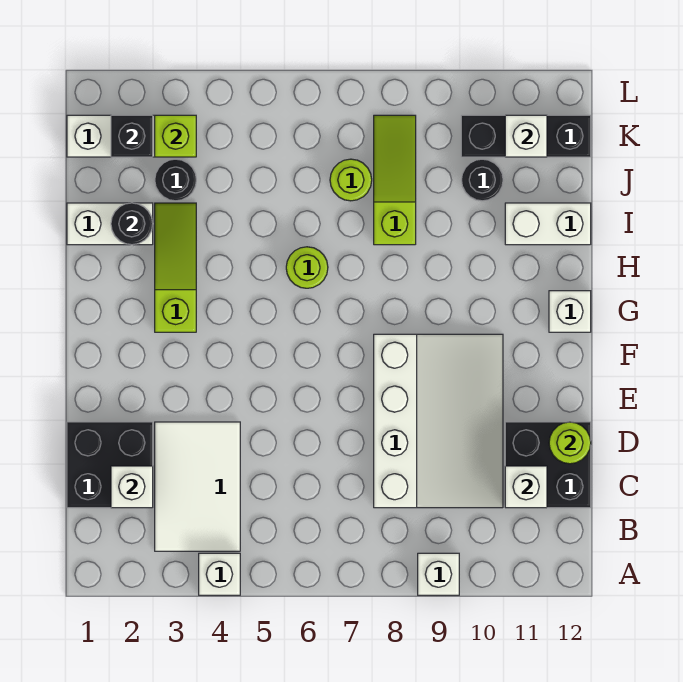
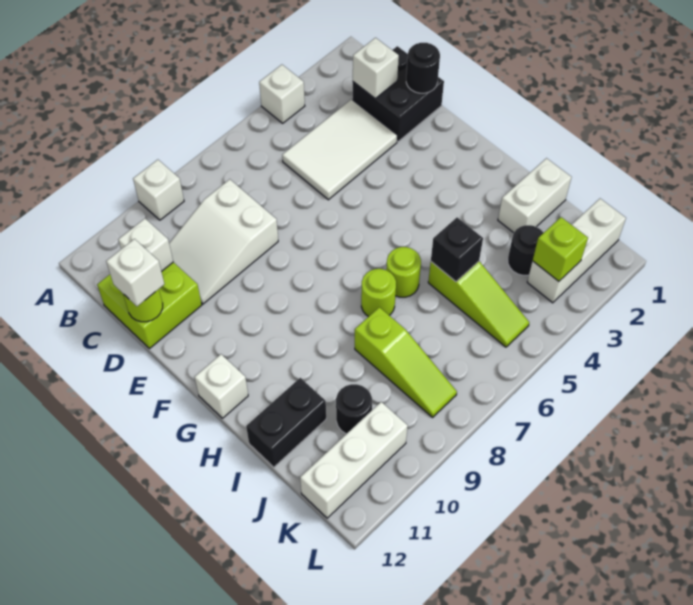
white 2x3 tile [155,422,240,551] -> white 2x3 tile turned to [282,99,397,200]
white 3x4 slope [374,334,503,508] -> white 2x3 slope [169,179,278,304]
black 2x2 brick [505,422,591,508] -> lime 2x2 brick [97,262,202,349]
lime 1x3 slope [155,203,196,332] -> lime 1x3 slope moved to [428,261,529,347]
black 1x1 round brick [111,203,153,245] -> black 1x1 round brick moved to [406,43,440,93]
white 1x2 brick [505,203,591,245] -> black 1x2 brick [246,378,326,467]
lime 1x1 round brick [330,159,372,201] -> lime 1x1 round brick moved to [361,269,396,317]
black 1x1 brick [111,115,153,157] -> black 1x1 brick moved to [431,218,483,282]
black 1x3 brick [461,115,591,157] -> white 1x3 brick [300,402,408,518]
white 1x1 brick [505,115,547,157] -> white 1x1 brick moved to [106,239,164,306]

